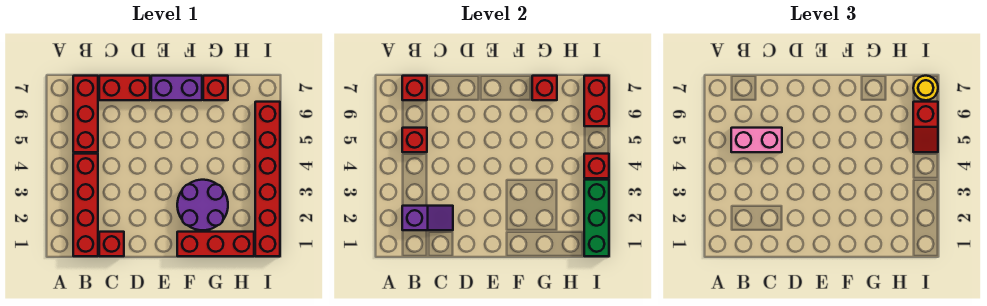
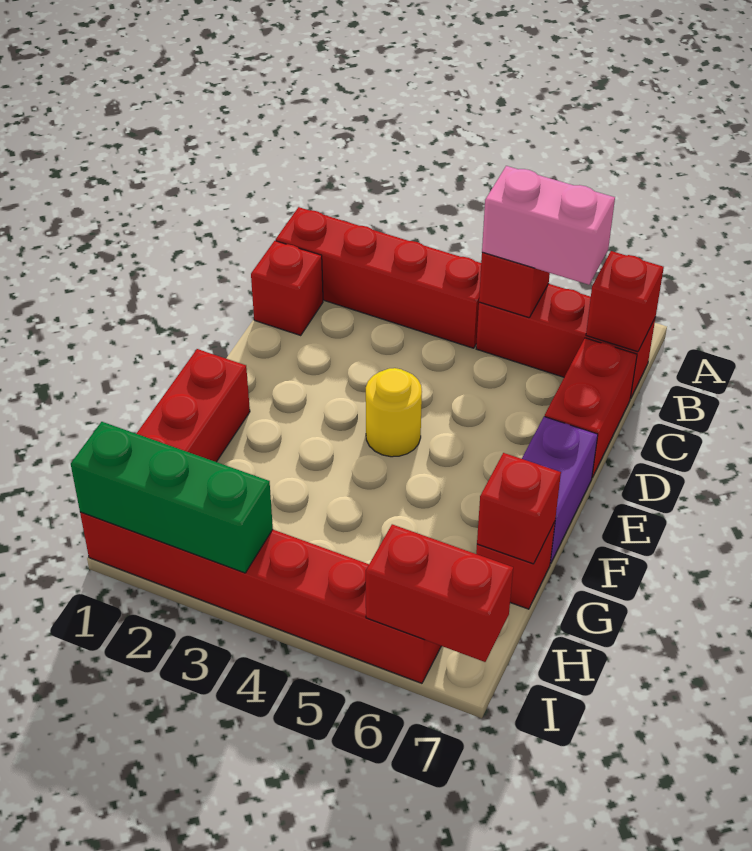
purple 1x2 slope [402,206,453,230] -> none
pink 1x2 brick [731,128,782,152] -> pink 1x2 brick turned to [482,166,615,285]
purple 2x2 round brick [177,180,228,230] -> none
red 1x1 brick [584,154,609,178] -> none
red 1x2 slope [913,102,938,152] -> none
yellow 1x1 round brick [913,76,938,100] -> yellow 1x1 round brick moved to [366,368,422,457]

